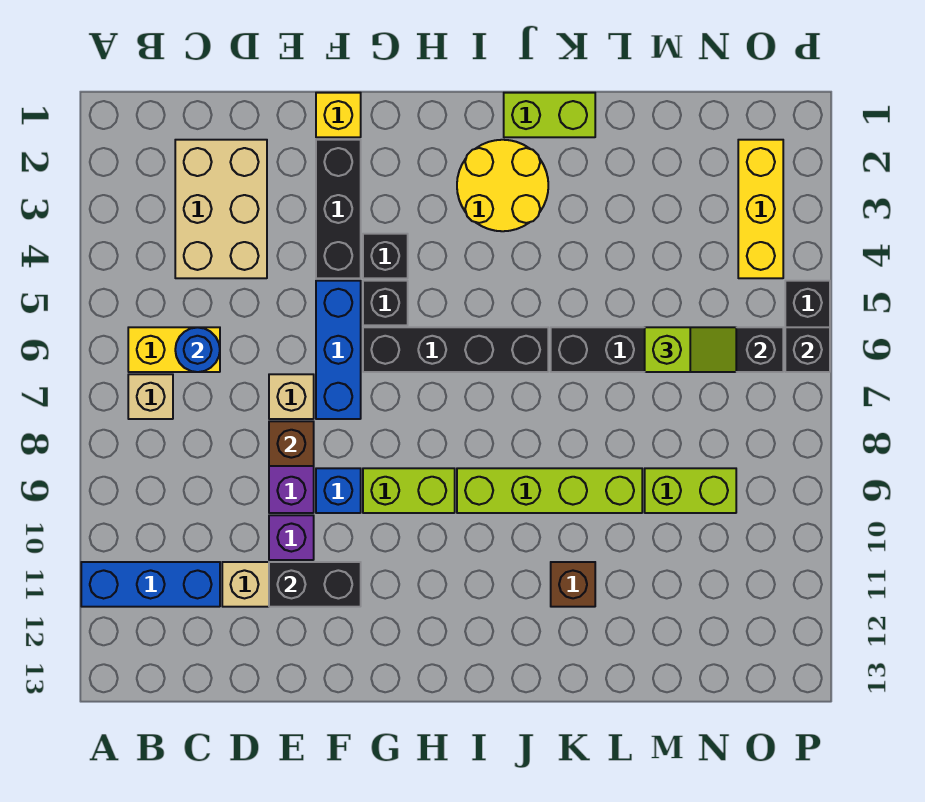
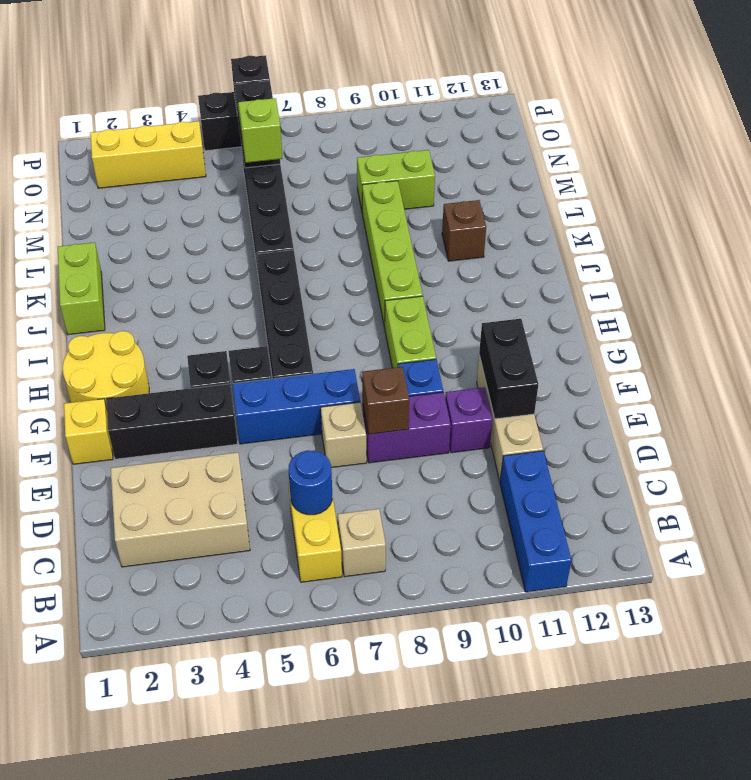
yellow 2x2 round brick [457,140,548,231] -> yellow 2x2 round brick moved to [63,331,149,408]
lime 1x2 brick [645,468,736,513] -> lime 1x2 brick turned to [357,150,435,210]

